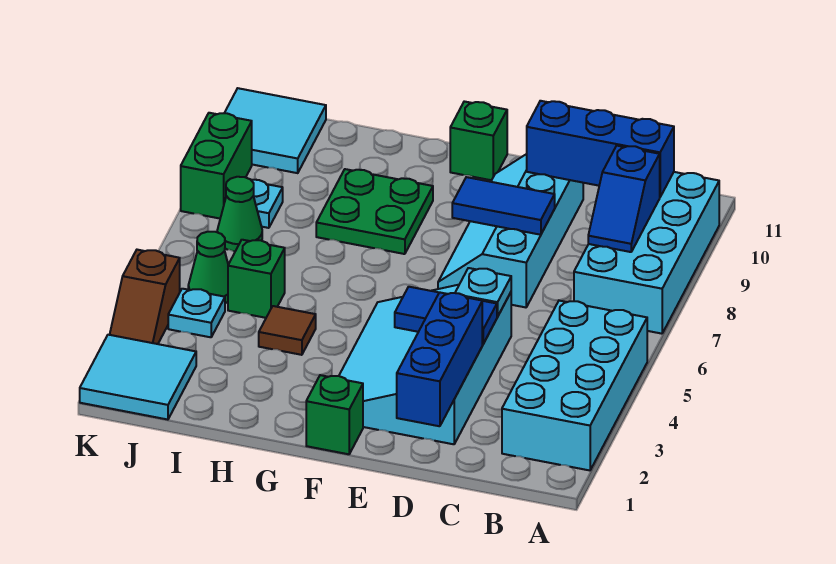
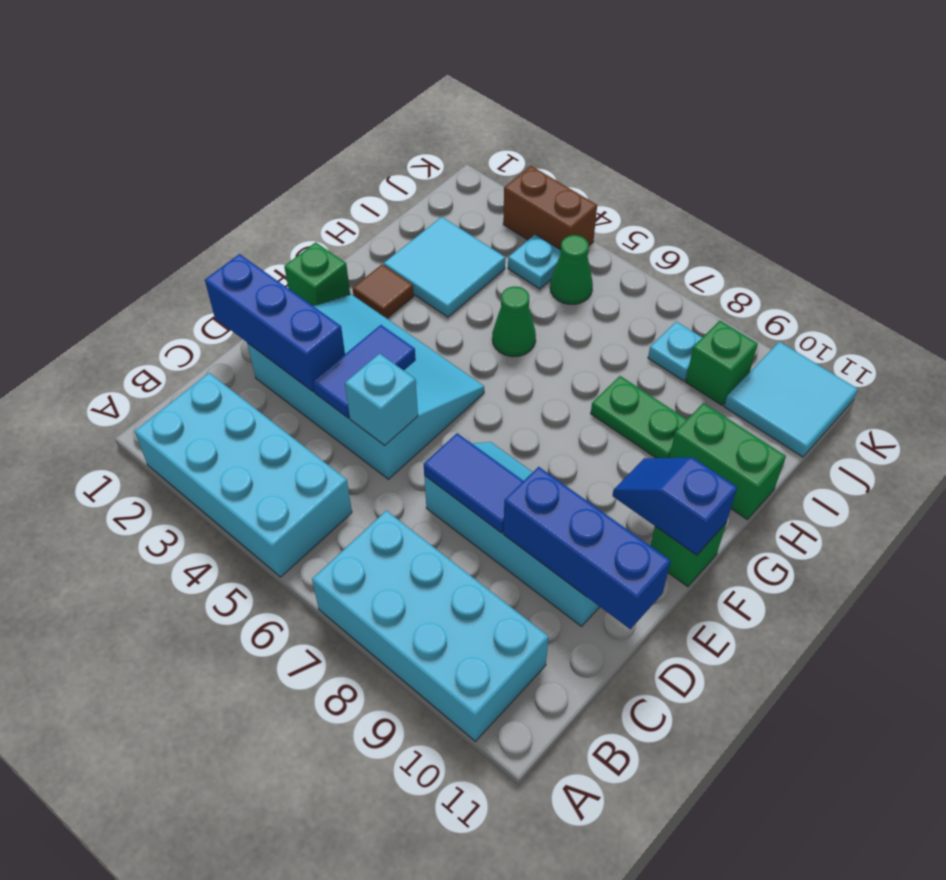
blue 1x2 slope [588,146,660,252] -> blue 1x2 slope moved to [613,458,737,555]
blue 1x3 brick [527,101,674,197] -> blue 1x3 brick turned to [503,467,671,629]
cyan 1x1 plate [455,268,511,317] -> cyan 1x1 brick [345,354,418,445]
blue 1x2 tile [452,177,555,235] -> blue 1x2 tile turned to [424,433,523,533]
green 2x2 plate [316,169,433,254] -> green 1x2 plate [591,376,687,458]
brown 1x1 tile [259,306,316,355] -> brown 1x1 tile moved to [353,264,414,318]
green 1x1 brick [228,240,285,318] -> green 1x1 brick moved to [686,321,758,405]
cyan 2x2 tile [80,335,196,420] -> cyan 2x2 tile moved to [384,217,505,317]
green 1x1 cone [217,177,262,251] -> green 1x1 cone moved to [492,286,536,357]
brown 1x2 slope [110,250,180,344] -> brown 1x2 brick [503,166,597,250]
green 1x2 brick [181,113,252,219] -> green 1x2 brick moved to [669,403,786,520]

